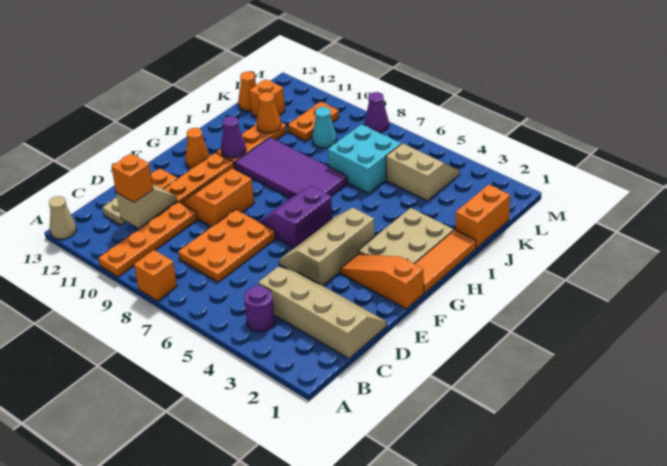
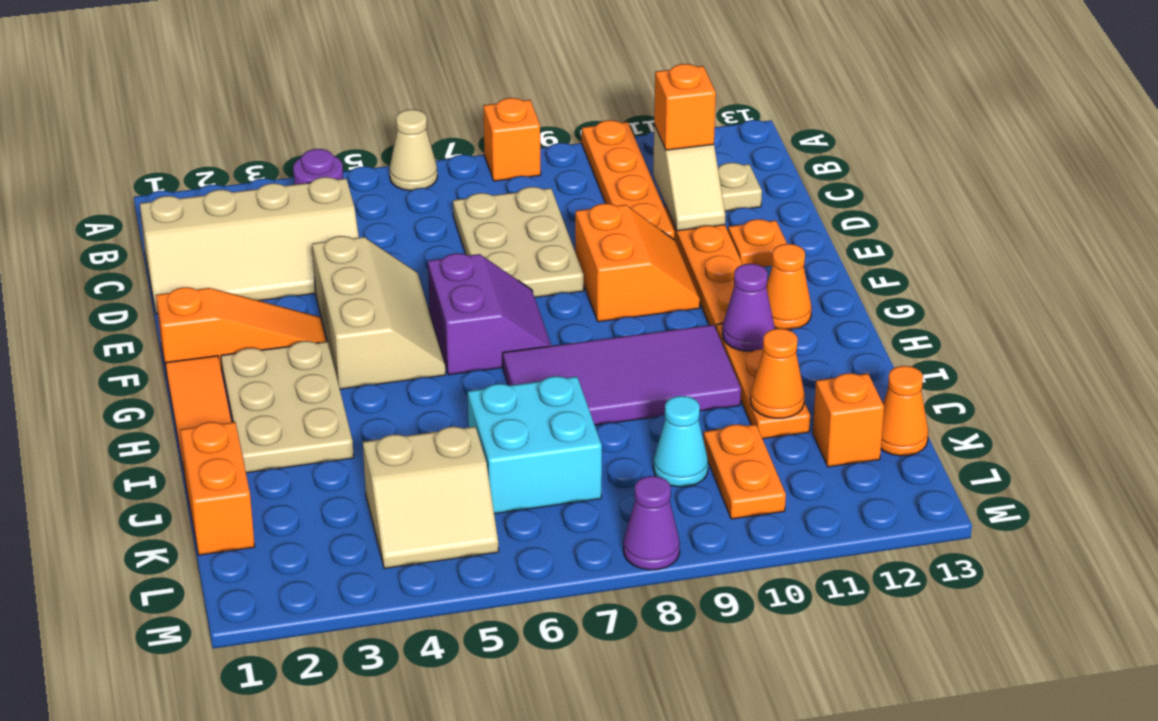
tan 1x1 cone [49,196,76,239] -> tan 1x1 cone moved to [390,110,437,191]
orange 2x3 plate [178,210,276,282] -> tan 2x3 plate [453,187,584,297]

